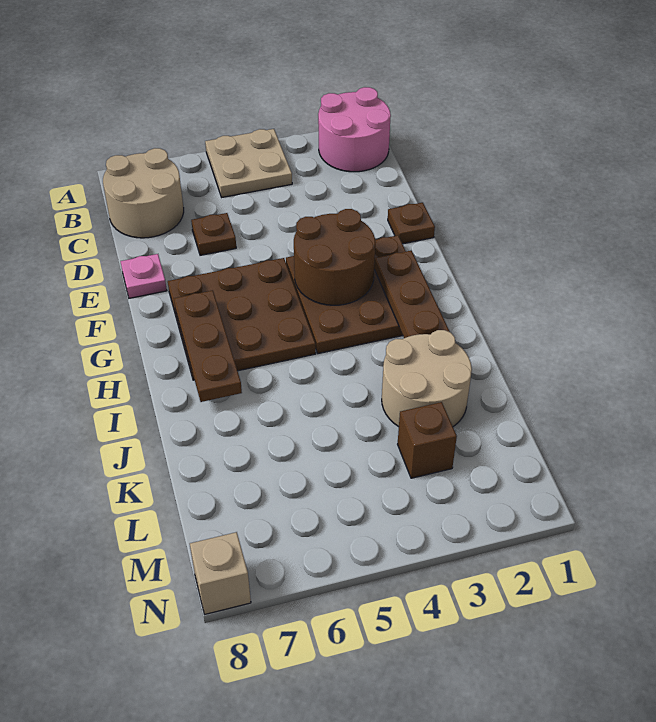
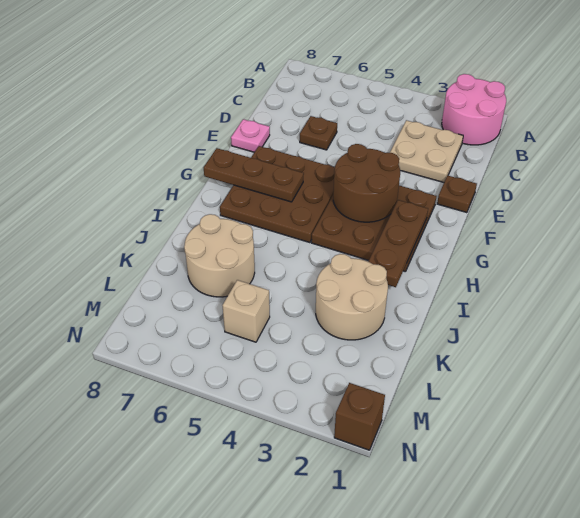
tan 2x2 plate [205,129,292,197] -> tan 2x2 plate moved to [390,120,463,182]
tan 2x2 round brick [103,148,184,238] -> tan 2x2 round brick moved to [184,214,255,297]
brown 1x3 plate [174,290,242,402] -> brown 1x3 plate turned to [204,148,304,202]
brown 1x1 brick [398,402,457,478] -> brown 1x1 brick moved to [334,383,385,450]
tan 1x1 brick [190,532,251,614] -> tan 1x1 brick moved to [222,280,270,342]

